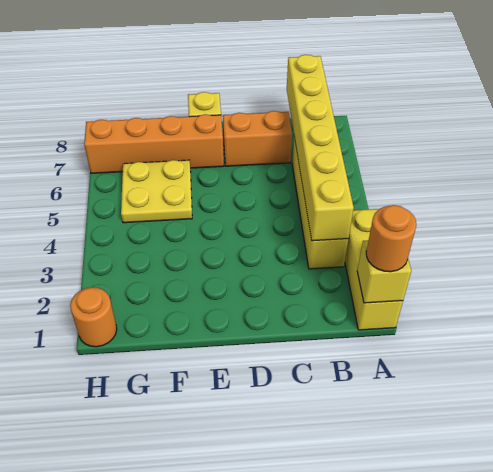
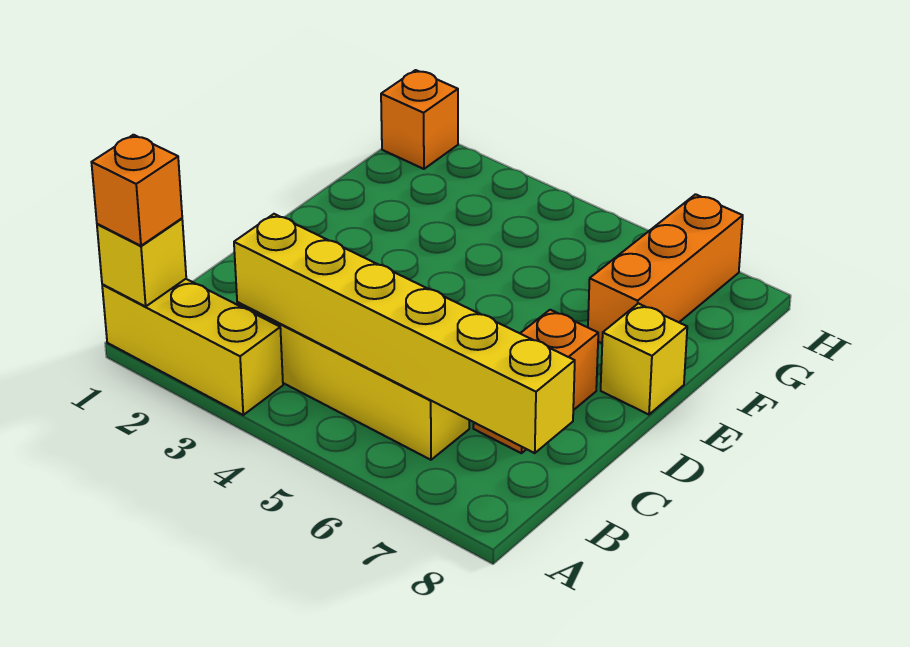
orange 1x1 round brick [366,205,416,272] -> orange 1x1 brick [91,135,182,246]
orange 1x4 brick [84,114,224,173] -> orange 1x3 brick [588,194,743,343]
yellow 2x2 plate [121,160,192,223] -> none
orange 1x1 round brick [70,287,117,347] -> orange 1x1 brick [381,70,458,169]

